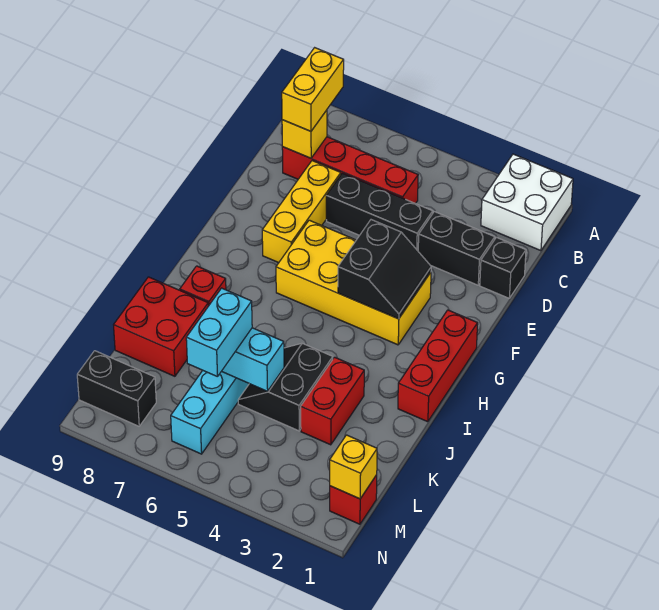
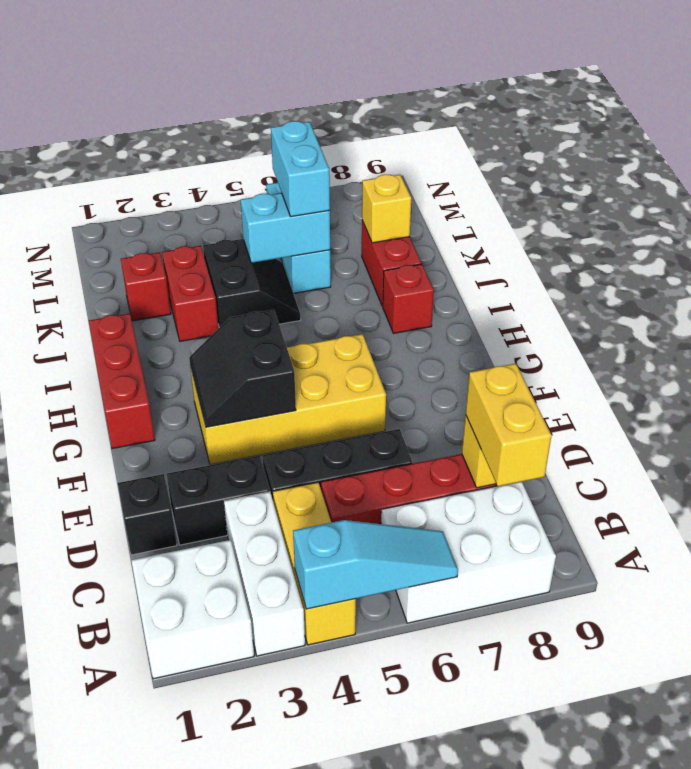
none -> white 1x3 brick [224,492,305,656]
none -> cyan 1x3 slope [293,520,458,609]
none -> white 2x3 brick [381,482,556,623]
yellow 1x3 brick [262,161,341,263] -> yellow 1x3 brick moved to [273,482,356,645]
red 2x2 brick [114,277,208,376] -> red 1x2 brick [362,221,421,306]
red 1x1 brick [330,475,377,524] -> red 1x1 brick moved to [121,252,171,321]
yellow 1x1 brick [330,435,377,499] -> yellow 1x1 brick moved to [362,174,411,243]
black 1x2 brick [77,351,156,426] -> none

